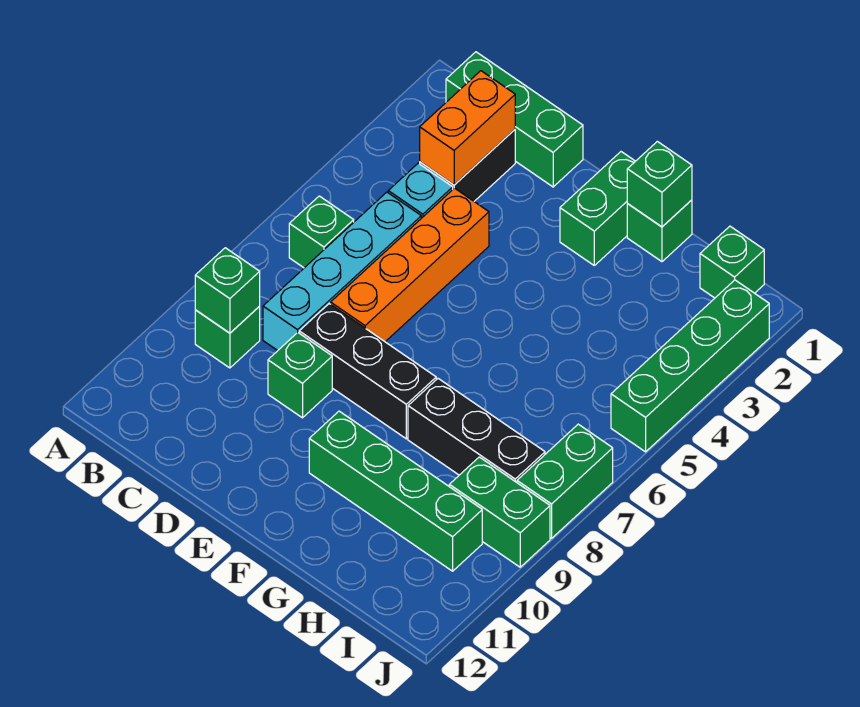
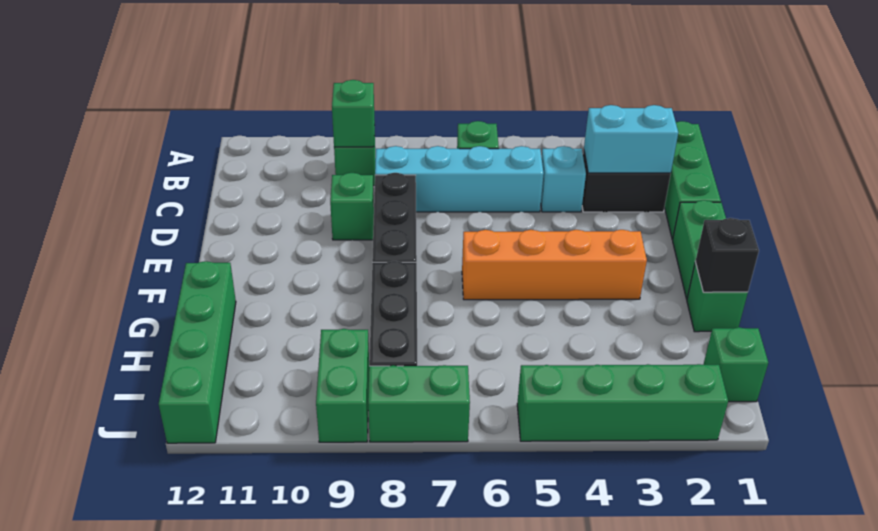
orange 1x2 brick [420,71,515,185] -> cyan 1x2 brick [584,105,678,173]
orange 1x4 brick [331,188,489,342] -> orange 1x4 brick moved to [462,230,647,300]
green 1x2 brick [560,152,635,265] -> green 1x2 brick turned to [672,200,726,299]
green 1x4 brick [309,411,482,571] -> green 1x4 brick moved to [159,261,236,443]
green 1x1 brick [627,141,692,227] -> black 1x1 brick [695,218,759,292]

